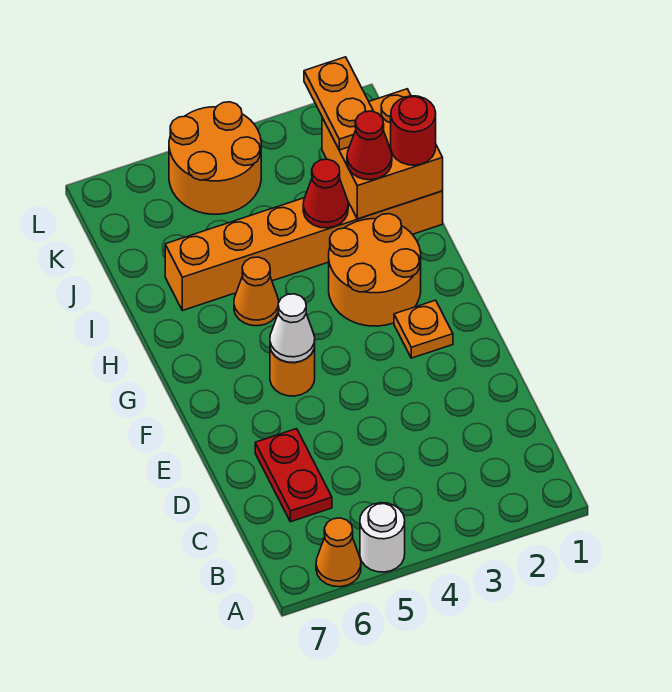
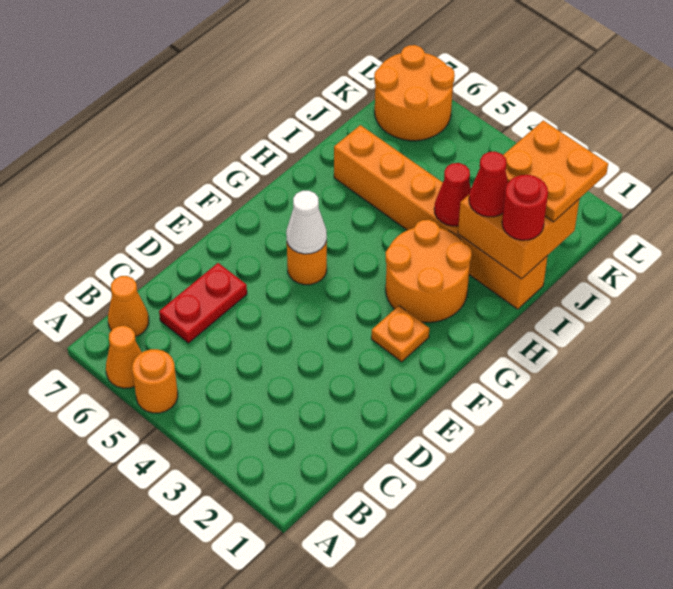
white 1x1 round brick [360,503,405,572] -> orange 1x1 round brick [132,349,178,413]
orange 1x1 cone [234,257,279,326] -> orange 1x1 cone moved to [108,276,149,337]
orange 1x2 plate [304,57,374,150] -> orange 2x2 plate [503,120,608,222]
orange 2x2 round brick [169,102,261,214] -> orange 2x2 round brick moved to [374,45,455,141]

